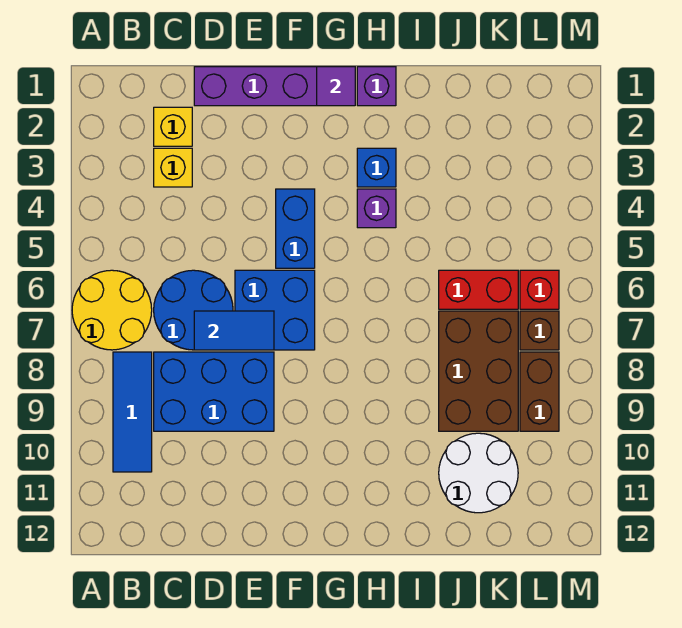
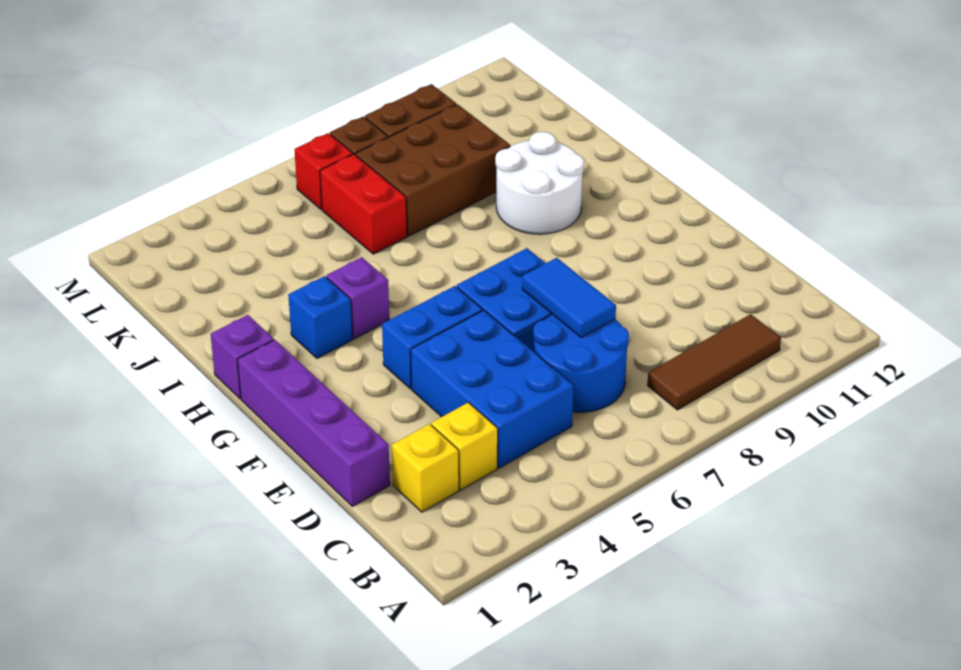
yellow 2x2 round brick [72,270,152,350] -> none
blue 1x3 tile [113,352,152,472] -> brown 1x3 tile [647,314,781,410]
blue 2x3 brick [154,352,274,431] -> blue 2x3 brick moved to [411,310,573,468]
purple 1x1 tile [317,67,355,106] -> none
white 2x2 round brick [439,433,518,513] -> white 2x2 round brick moved to [495,132,584,234]

